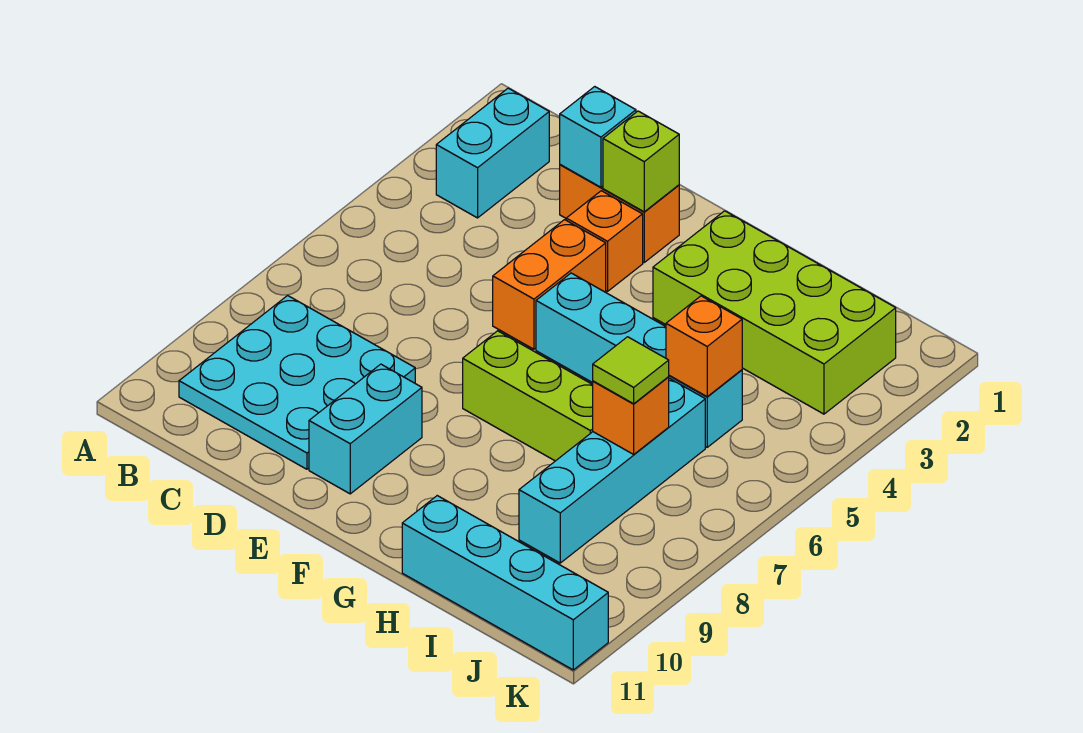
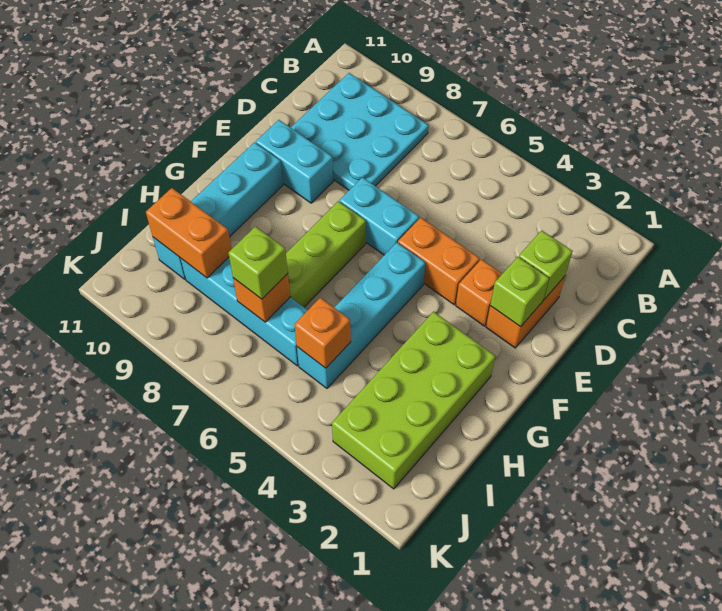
cyan 1x2 brick [436,88,549,218] -> cyan 1x2 brick moved to [339,177,419,255]
cyan 1x1 brick [560,87,636,187] -> lime 1x1 brick [519,230,573,300]
cyan 1x4 brick [402,496,608,670] -> cyan 1x4 brick moved to [153,142,283,279]
lime 1x1 tile [593,337,669,404] -> lime 1x1 brick [228,226,288,299]
none -> orange 1x2 brick [146,188,232,278]

